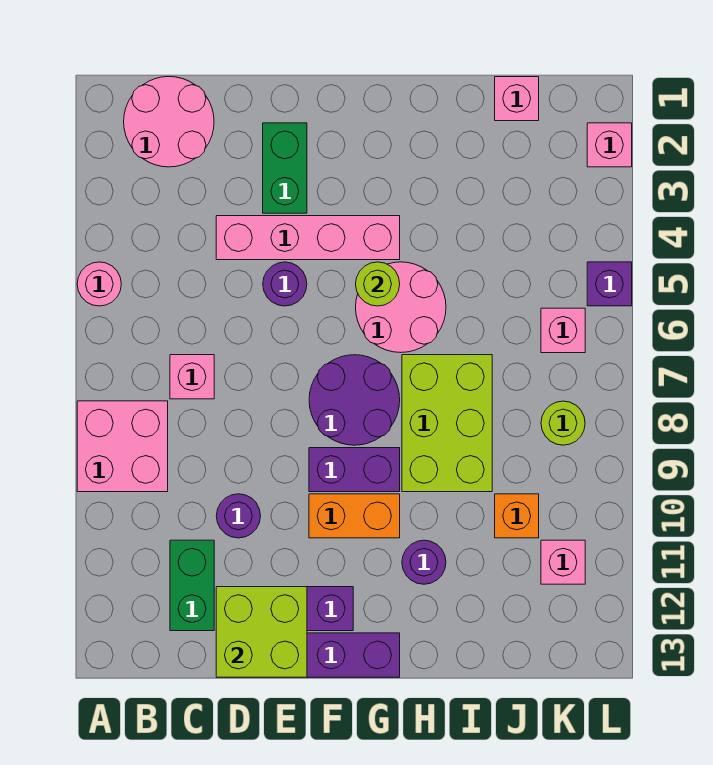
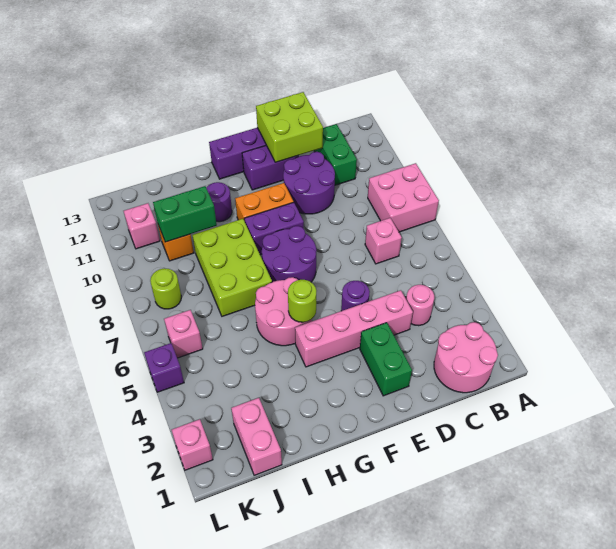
pink 1x1 round brick [77,262,121,306] -> pink 1x1 round brick moved to [406,285,434,326]
purple 1x1 round brick [216,494,260,538] -> purple 2x2 round brick [283,152,335,214]
none -> green 1x2 brick [153,186,217,242]
pink 1x1 brick [495,77,539,121] -> pink 1x2 brick [231,398,282,475]

